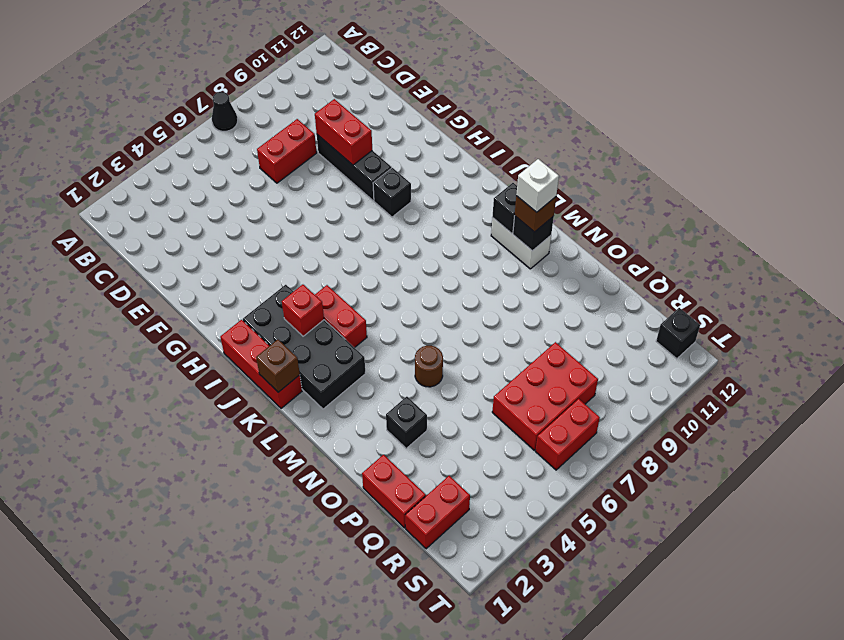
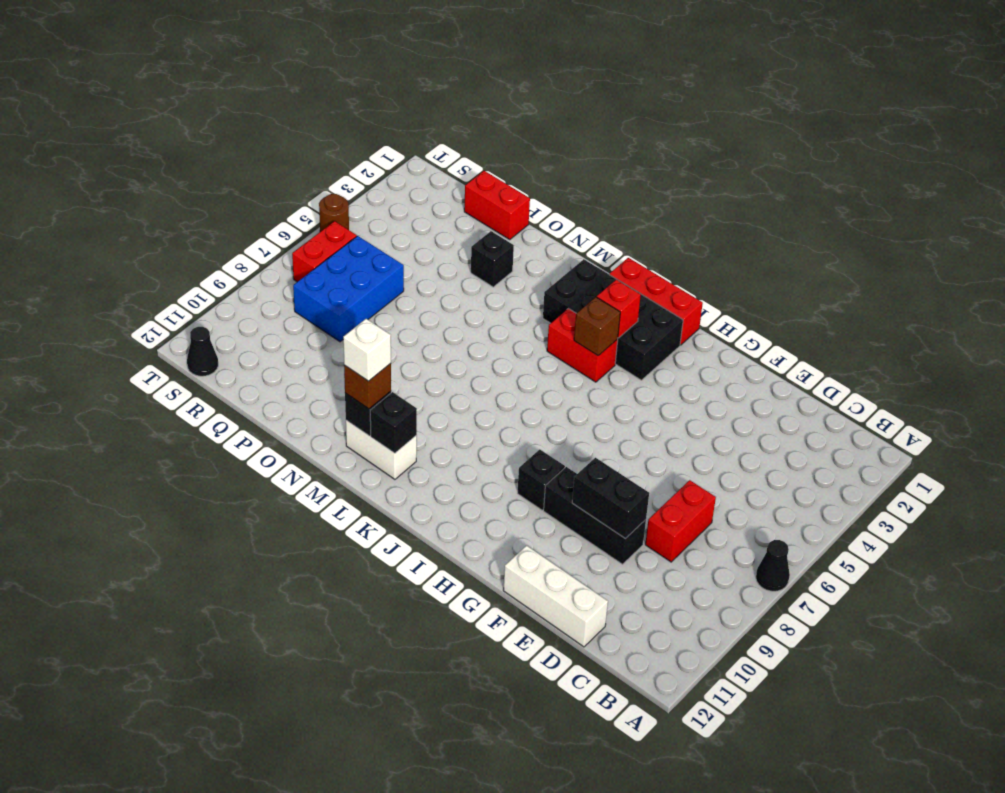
none -> white 1x3 brick [503,546,608,647]
red 1x2 brick [315,99,372,165] -> black 1x2 brick [572,458,649,539]
brown 1x1 brick [256,340,300,392] -> brown 1x1 brick moved to [574,297,620,356]
brown 1x1 round brick [415,346,443,387] -> brown 1x1 round brick moved to [319,194,349,232]
red 2x3 brick [492,342,598,450] -> blue 2x3 brick [293,236,404,342]
red 1x2 brick [405,476,470,549] -> none
black 1x1 brick [656,308,700,359] -> black 1x1 cone [187,327,218,376]

